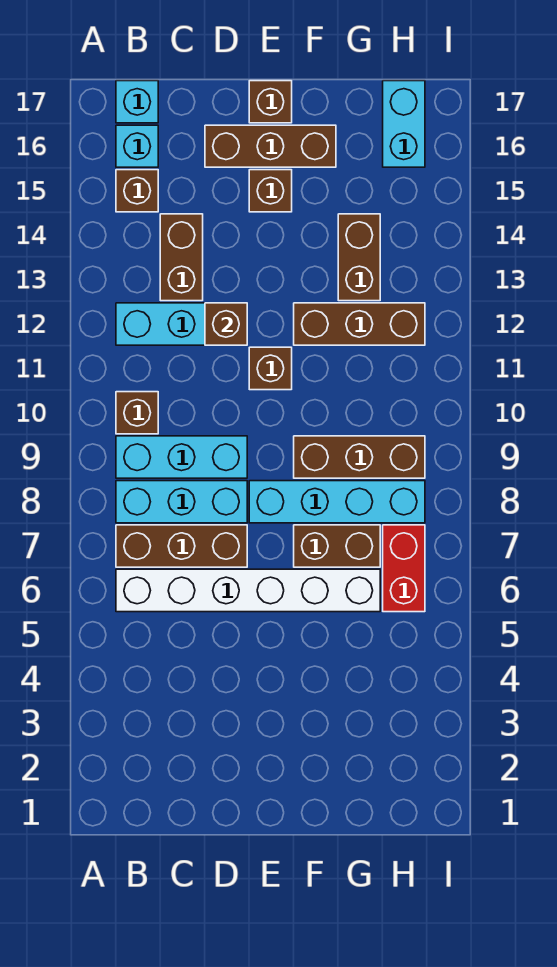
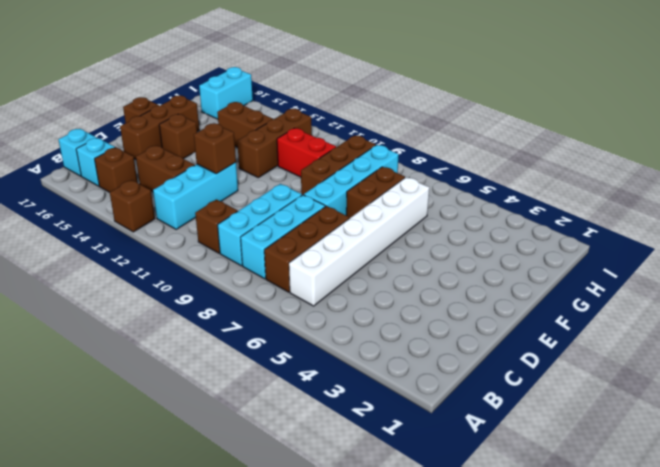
brown 1x1 brick [249,347,292,390] -> brown 1x1 brick moved to [110,180,155,232]
red 1x2 brick [383,525,425,612] -> red 1x2 brick moved to [277,128,336,177]
cyan 1x2 brick [383,81,425,167] -> cyan 1x2 brick turned to [199,67,253,119]

